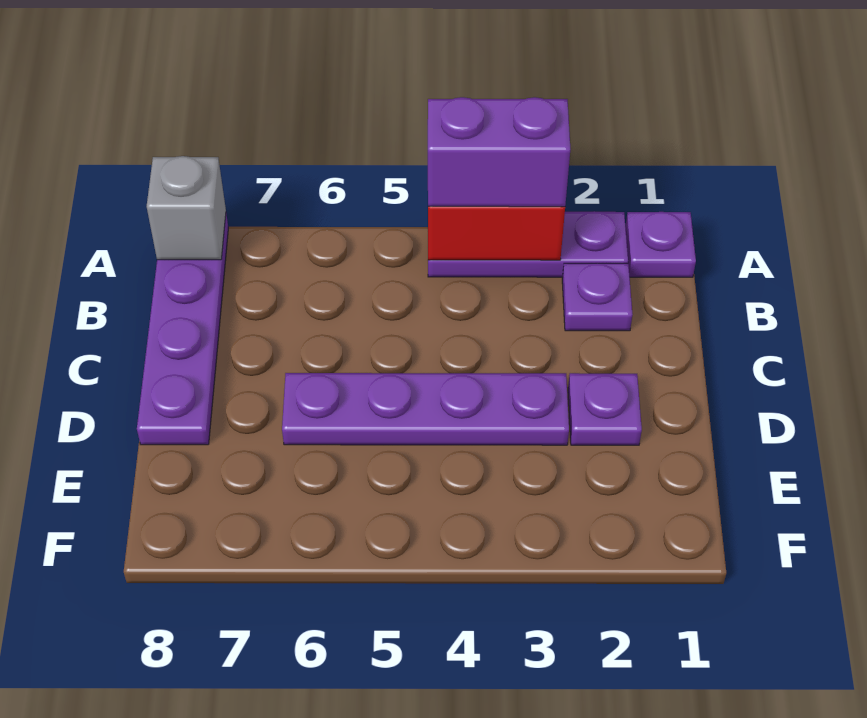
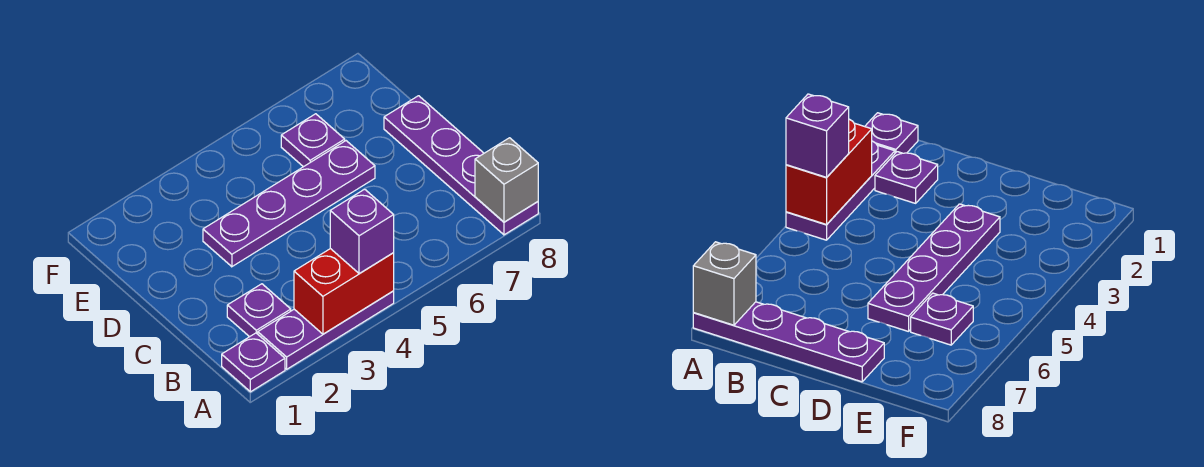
purple 1x2 brick [428,97,570,207] -> purple 1x1 brick [330,189,394,274]
purple 1x1 plate [568,373,642,445] -> purple 1x1 plate moved to [281,114,345,167]

